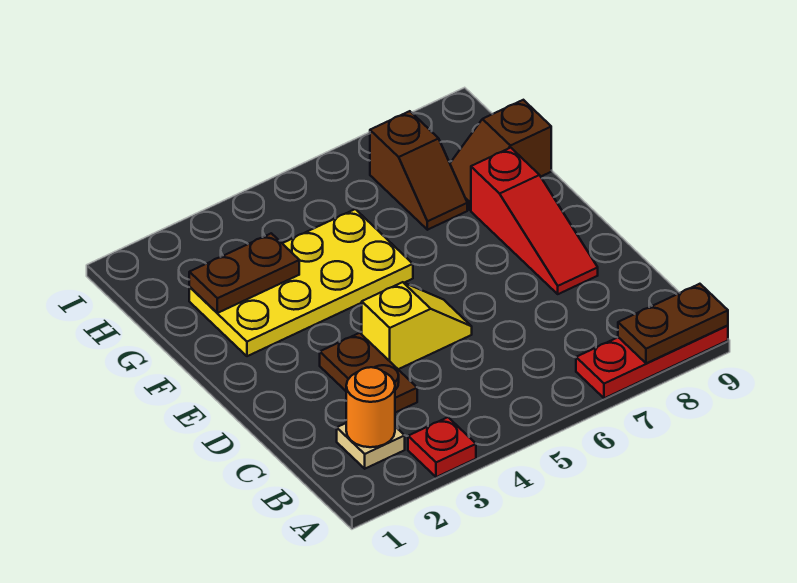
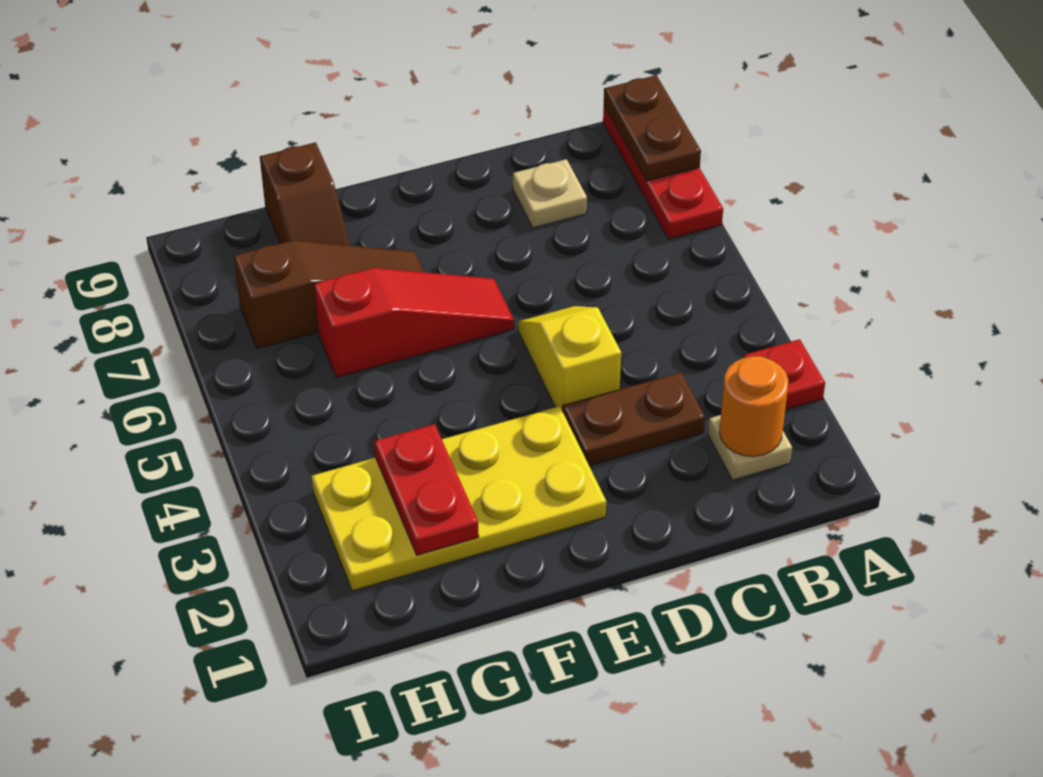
none -> tan 1x1 plate [513,159,587,228]
red 1x3 slope [471,148,598,294] -> red 1x3 slope moved to [314,268,514,377]
yellow 2x4 plate [189,209,413,356] -> yellow 2x4 plate turned to [312,406,606,591]
brown 1x2 plate [189,233,299,313] -> red 1x2 plate [374,424,479,555]
brown 1x2 slope [370,111,467,230] -> brown 1x3 slope [234,240,424,349]

